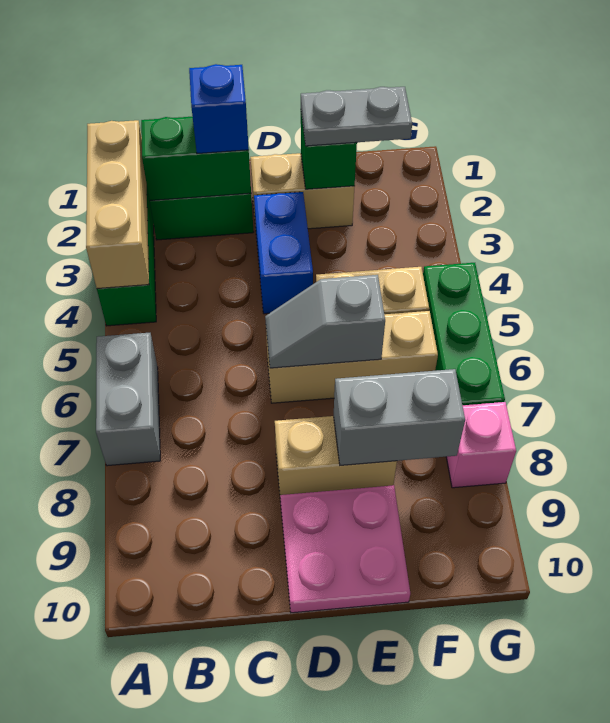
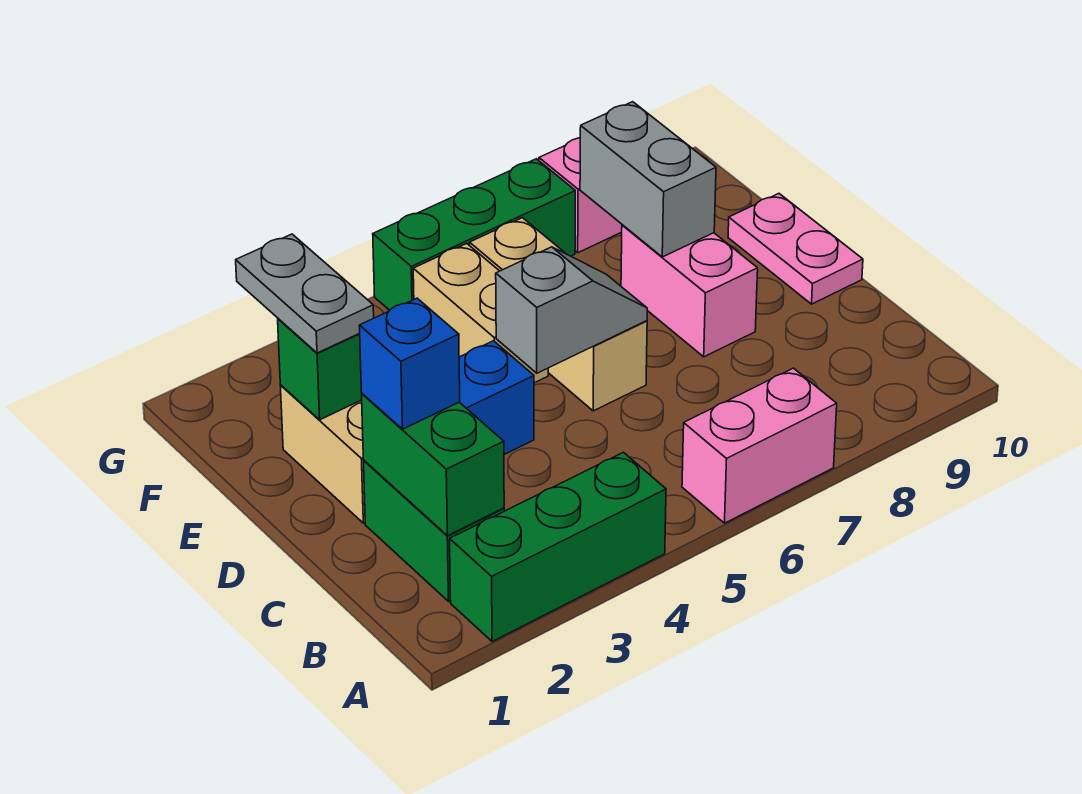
tan 1x3 brick [86,120,149,288] -> none
grey 1x2 brick [96,333,160,466] -> pink 1x2 brick [682,368,837,523]
grey 1x2 slope [265,275,385,368] -> grey 1x2 slope turned to [496,247,647,373]
tan 1x2 brick [275,416,397,502] -> pink 1x2 brick [621,225,758,357]
pink 2x2 plate [280,485,410,613] -> pink 1x2 plate [728,194,863,304]

